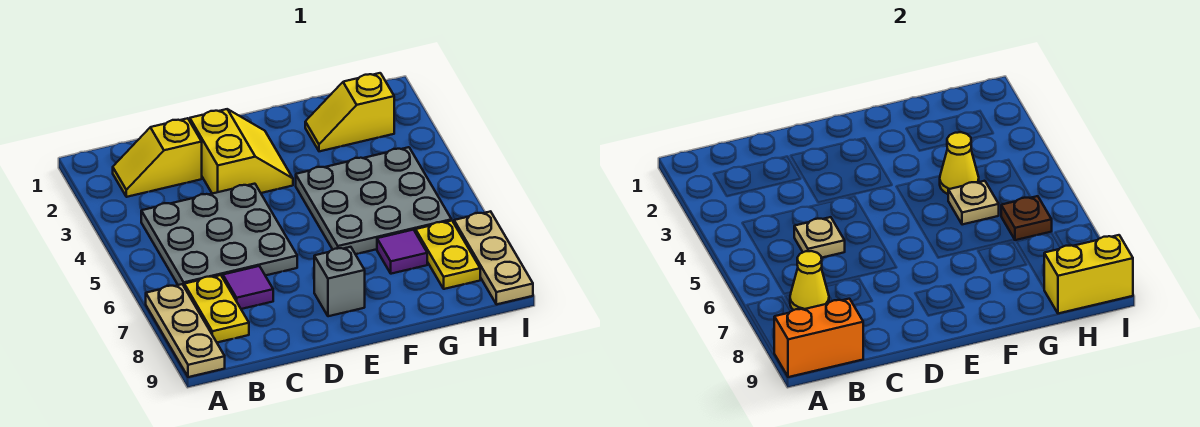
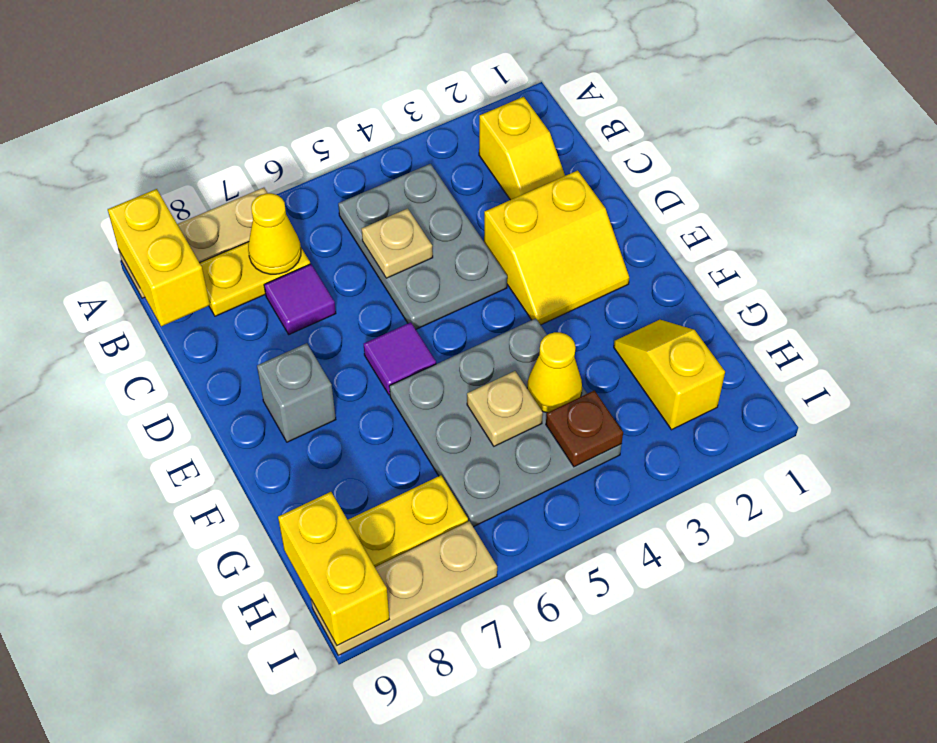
orange 1x2 brick [774,299,863,377] -> yellow 1x2 brick [108,189,210,326]
yellow 1x2 slope [113,118,202,197] -> yellow 1x2 slope turned to [479,97,565,200]
grey 3x3 plate [141,184,297,286] -> grey 2x3 plate [338,164,507,329]
purple 1x1 tile [377,230,427,274] -> purple 1x1 tile moved to [364,322,436,395]
brown 1x1 plate [1001,196,1052,240] -> brown 1x1 plate moved to [546,390,623,467]

